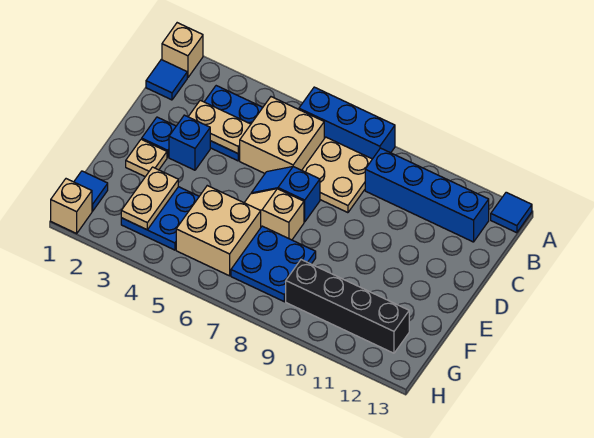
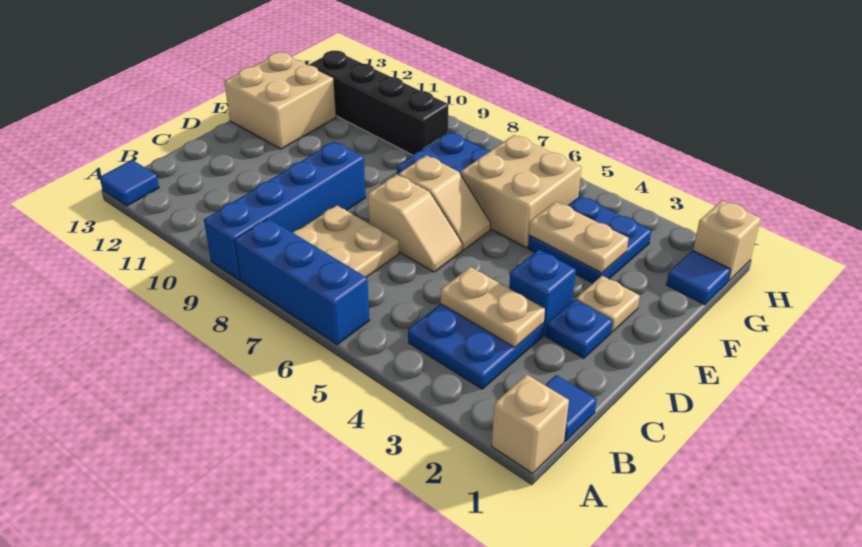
tan 2x2 brick [239,97,324,173] -> tan 2x2 brick moved to [225,52,336,149]
blue 1x4 brick [365,148,489,242] -> blue 1x4 brick turned to [204,141,366,280]
blue 1x2 slope [251,167,320,222] -> tan 1x2 slope [368,175,462,272]
tan 1x2 plate [121,167,178,230] -> tan 1x2 plate turned to [529,202,629,273]

